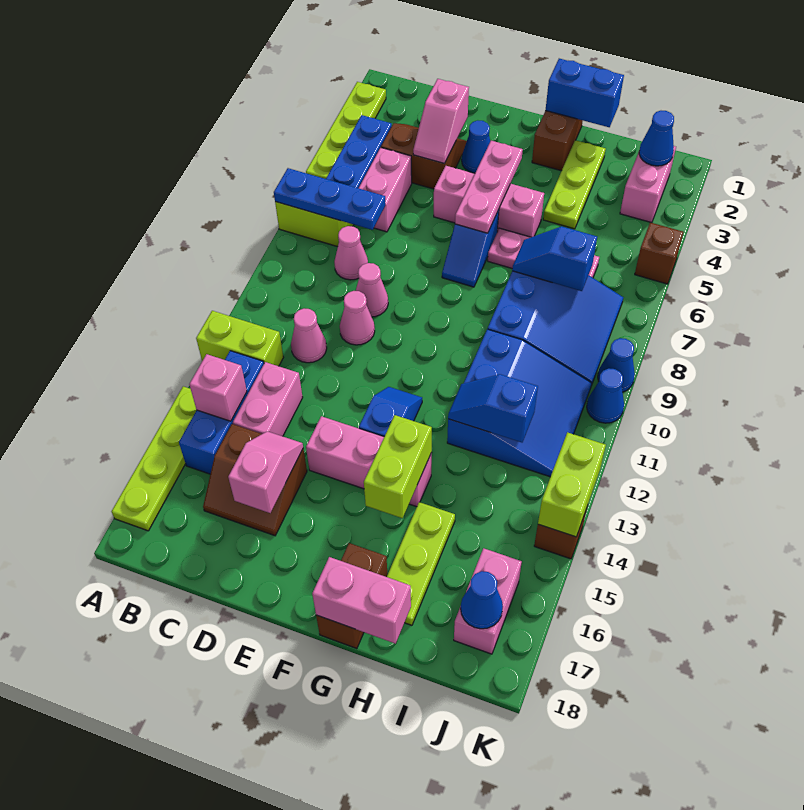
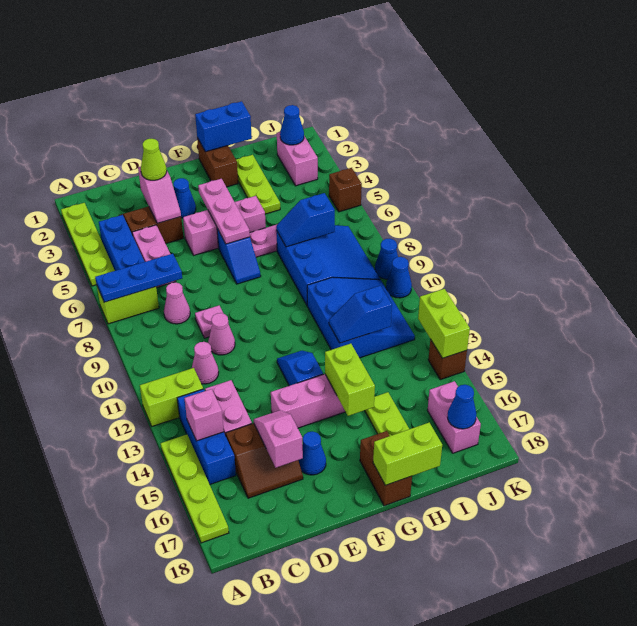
none -> lime 1x1 cone [141,139,167,180]
pink 1x1 cone [356,263,388,317] -> pink 1x1 plate [195,306,223,338]
none -> blue 1x1 cone [298,432,326,475]
pink 1x2 brick [312,557,411,644] -> lime 1x2 brick [373,423,442,485]

